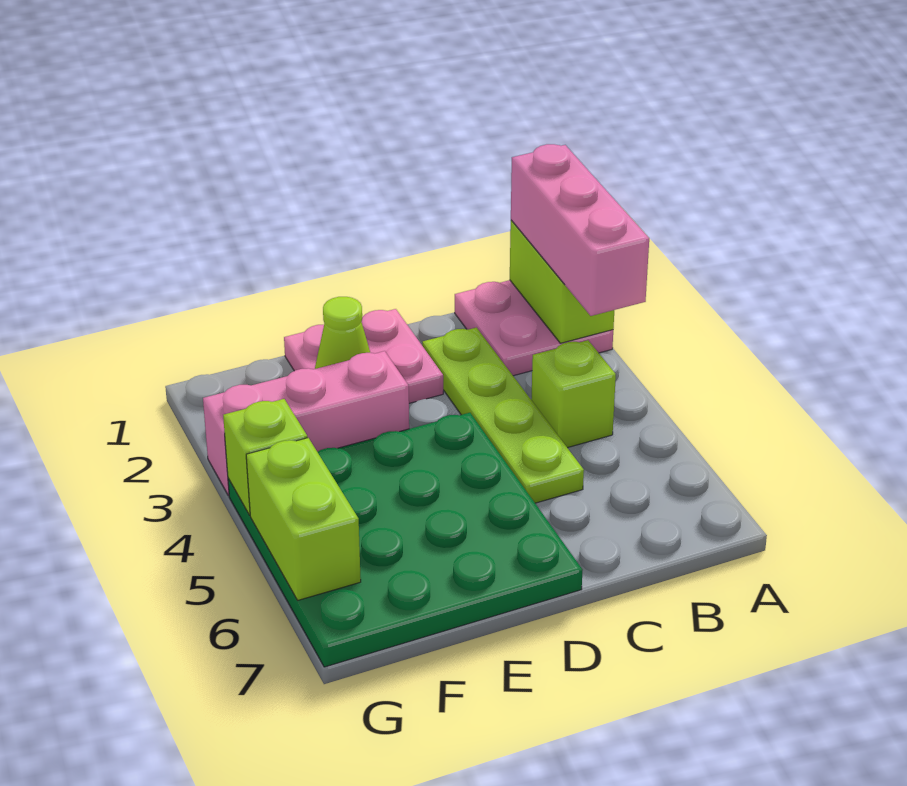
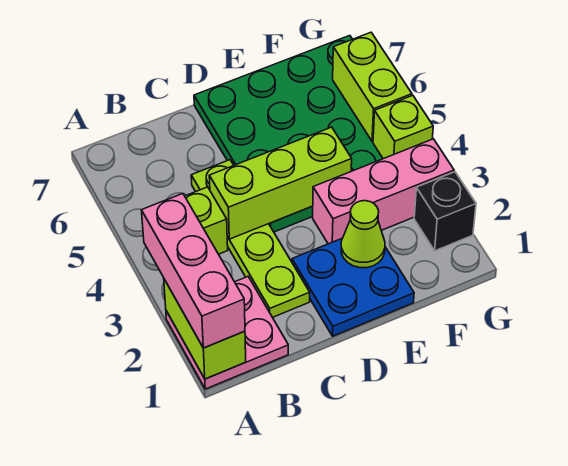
none -> lime 1x3 brick [209,127,352,239]
pink 2x2 plate [284,309,443,403] -> blue 2x2 plate [292,239,414,336]
none -> black 1x1 brick [414,172,476,251]

